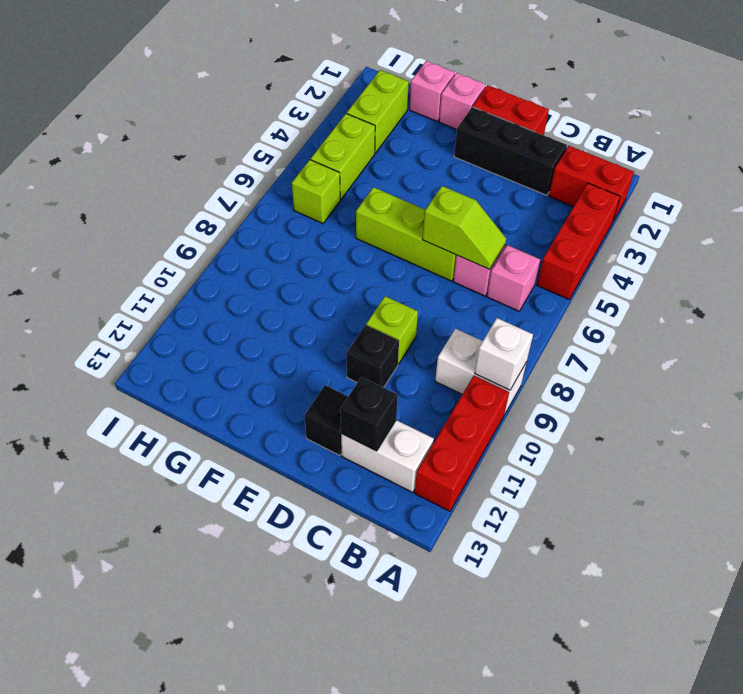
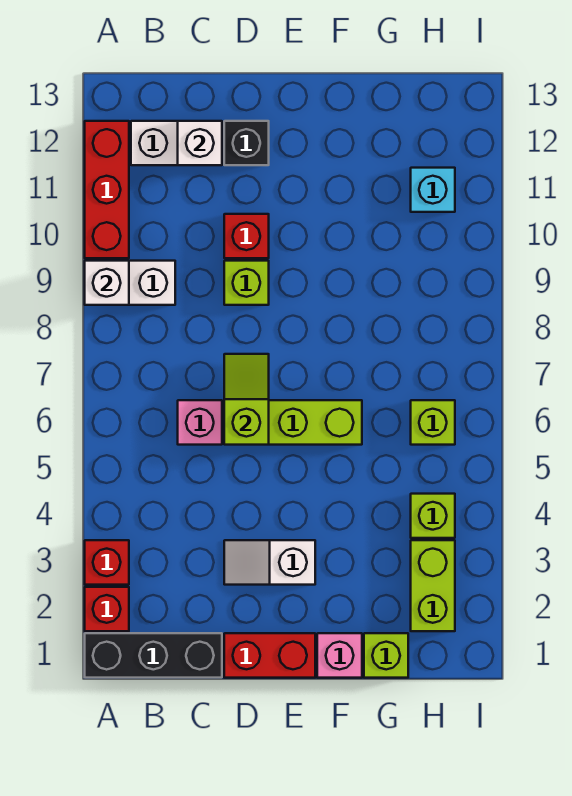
red 1x2 brick [549,146,634,221] -> red 1x1 brick [85,587,129,631]
red 1x3 brick [537,183,620,299] -> red 1x1 brick [85,540,129,585]
pink 1x1 brick [487,245,540,311] -> none
black 1x3 brick [454,107,567,195] -> black 1x3 brick moved to [85,633,222,678]
lime 1x2 slope [423,186,506,269] -> lime 1x2 slope turned to [224,354,269,445]
black 1x1 brick [340,377,398,451] -> white 1x1 brick [178,121,222,165]
none -> white 1x2 slope [224,540,315,585]
black 1x1 brick [347,325,399,388] -> red 1x1 brick [224,214,269,258]
pink 1x1 brick [409,61,455,122] -> lime 1x1 brick [364,633,408,678]
lime 1x2 brick [311,113,375,199] -> lime 1x1 brick [411,494,455,538]
none -> cyan 1x1 brick [411,168,455,212]

